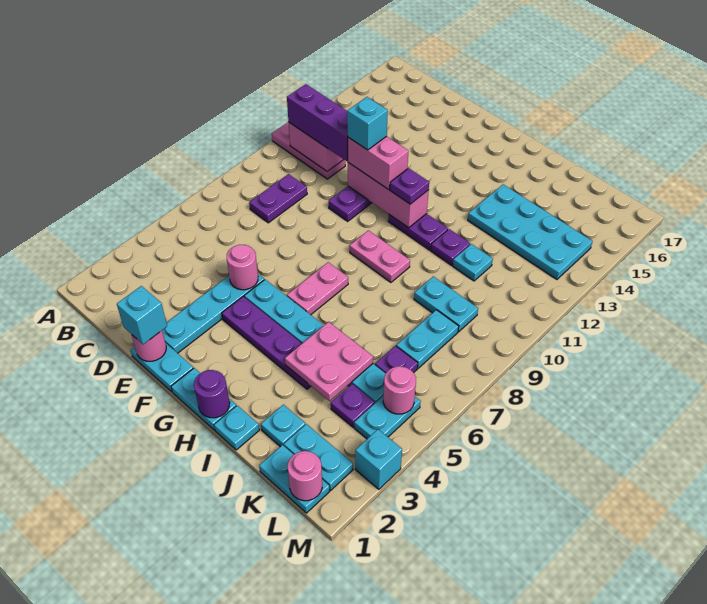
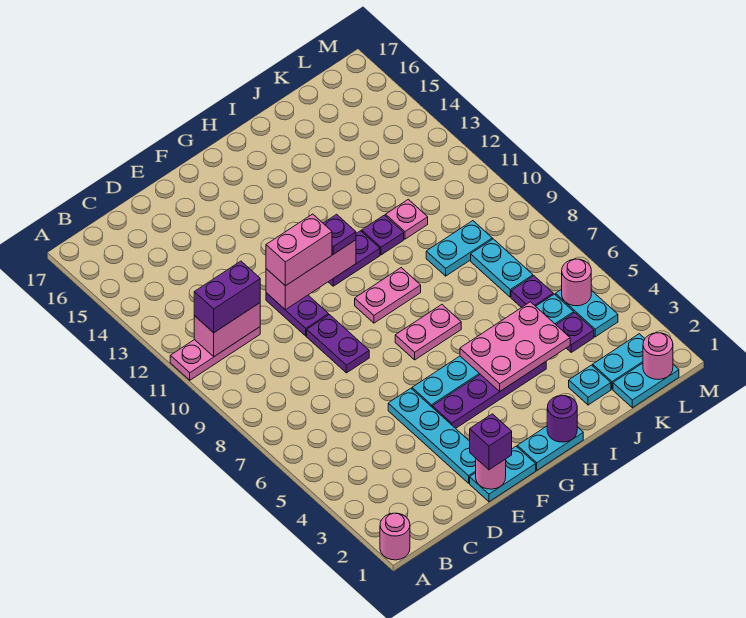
purple 1x3 brick [287,84,348,161] -> purple 1x2 brick [194,261,260,333]
purple 1x2 plate [249,174,307,223] -> purple 1x2 plate moved to [307,315,369,373]
cyan 1x1 brick [117,286,167,344] -> purple 1x1 brick [470,414,512,470]
pink 1x1 round brick [227,245,258,290] -> pink 1x1 round brick moved to [380,513,410,560]
cyan 1x1 brick [347,97,388,150] -> none
pink 1x2 plate [287,262,348,315] -> pink 1x2 plate turned to [395,305,461,360]
cyan 1x1 plate [214,406,259,450] -> none
pink 2x2 plate [285,322,373,401] -> pink 2x3 plate [460,302,570,392]
cyan 2x4 plate [468,185,592,279] -> none
cyan 1x1 plate [453,244,493,281] -> pink 1x1 plate [386,199,428,239]
cyan 1x1 brick [355,430,402,489] -> none

